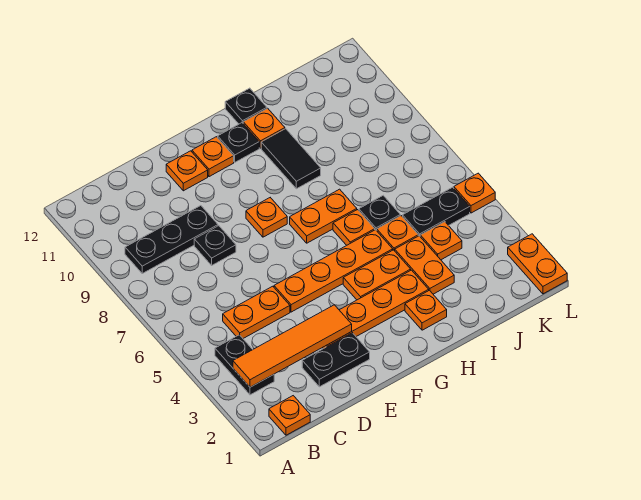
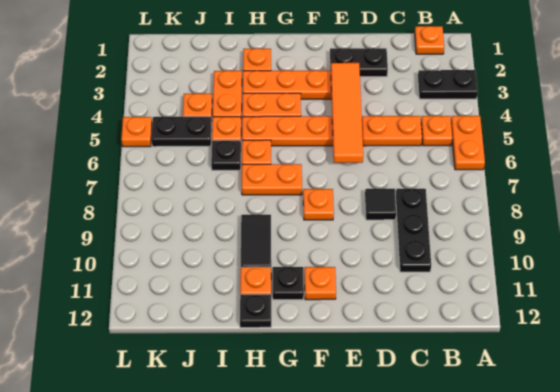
black 1x2 plate [215,335,274,395] -> black 1x2 plate turned to [418,70,478,99]
orange 1x4 tile [233,305,352,387] -> orange 1x4 tile turned to [331,63,363,163]
black 1x3 plate [125,206,218,273] -> black 1x3 plate turned to [396,189,431,272]
black 1x1 plate [194,226,236,265] -> black 1x1 tile [365,189,396,220]
orange 1x1 plate [166,151,208,191] -> orange 1x1 plate moved to [421,116,452,146]
orange 1x2 plate [508,234,567,294] -> orange 1x2 plate moved to [451,116,485,170]

